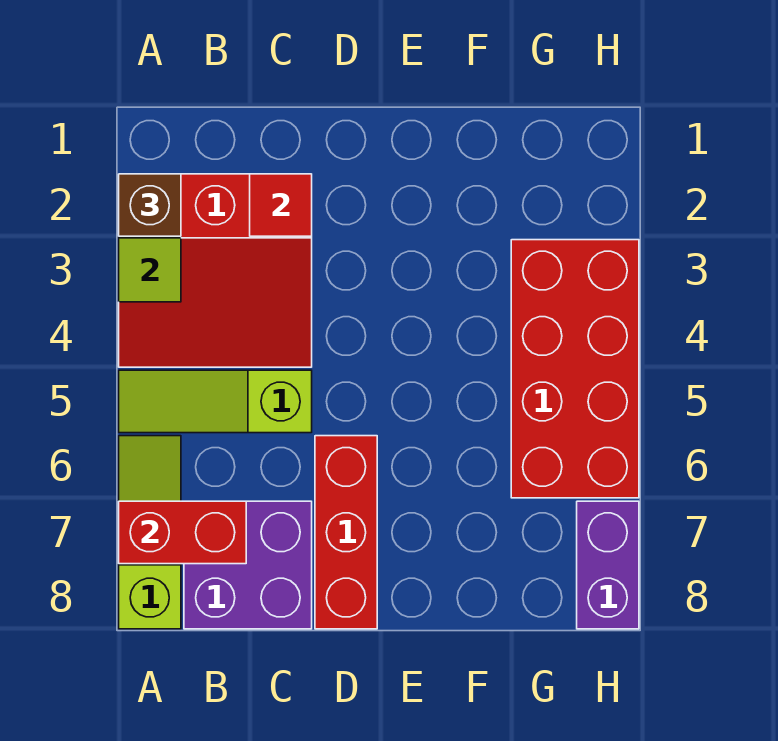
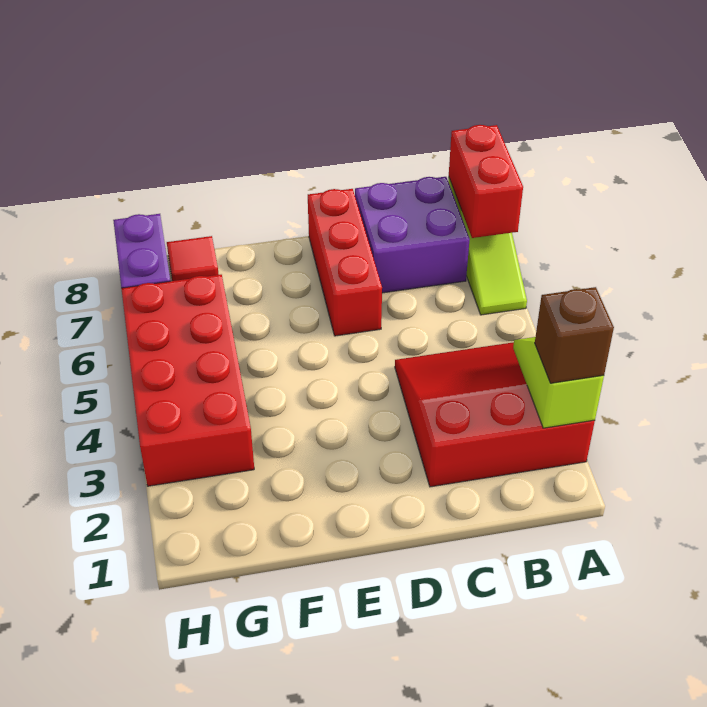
lime 1x3 slope [119,370,312,433] -> none
red 1x2 brick [119,501,246,564] -> red 1x2 brick turned to [449,125,523,238]
red 1x1 tile [250,174,312,236] -> red 1x1 tile moved to [167,236,219,281]

